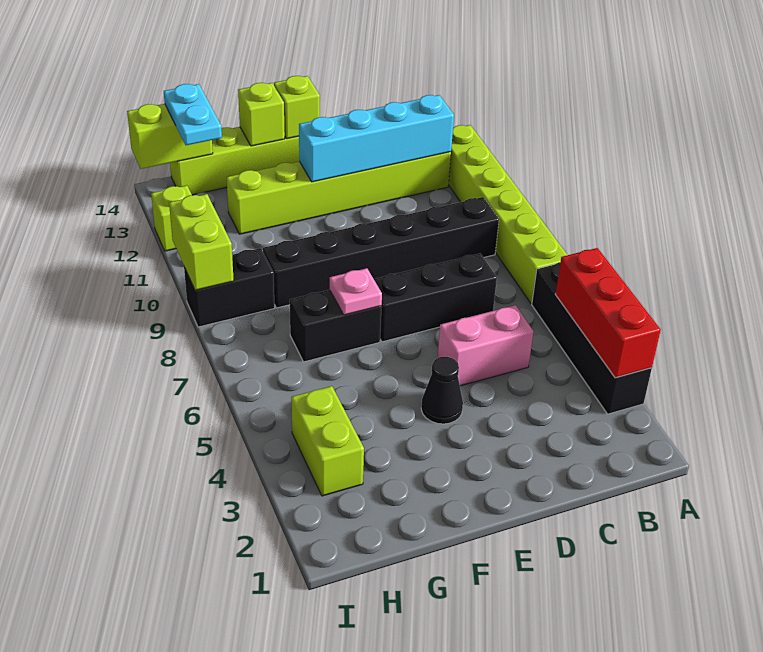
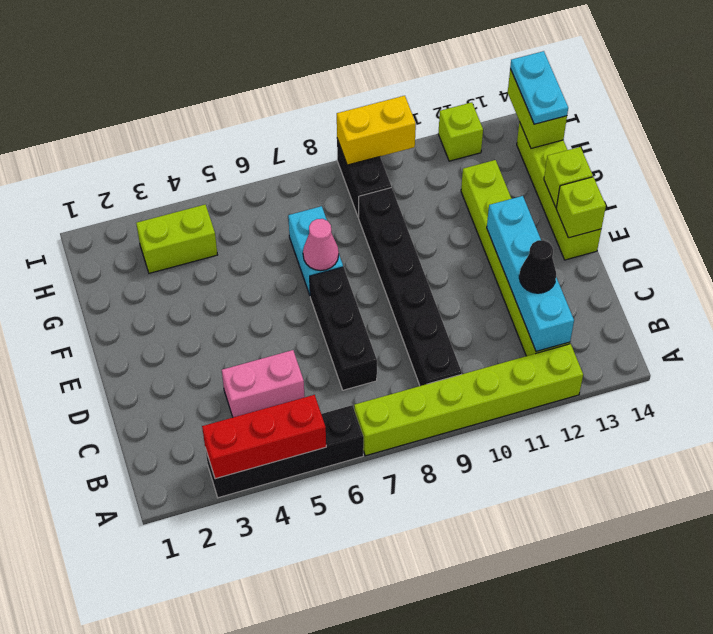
pink 1x2 brick [437,305,534,386] -> pink 1x2 brick turned to [222,350,305,417]
black 1x1 cone [421,357,463,424] -> black 1x1 cone moved to [519,240,556,293]
black 1x2 brick [290,290,382,362] -> cyan 1x2 brick [288,206,343,295]
pink 1x1 plate [330,268,382,315] -> pink 1x1 cone [303,219,339,271]
cyan 1x2 plate [164,84,222,145] -> cyan 1x2 plate turned to [510,51,568,124]
lime 1x2 brick [169,194,234,290] -> yellow 1x2 brick [337,96,416,165]

